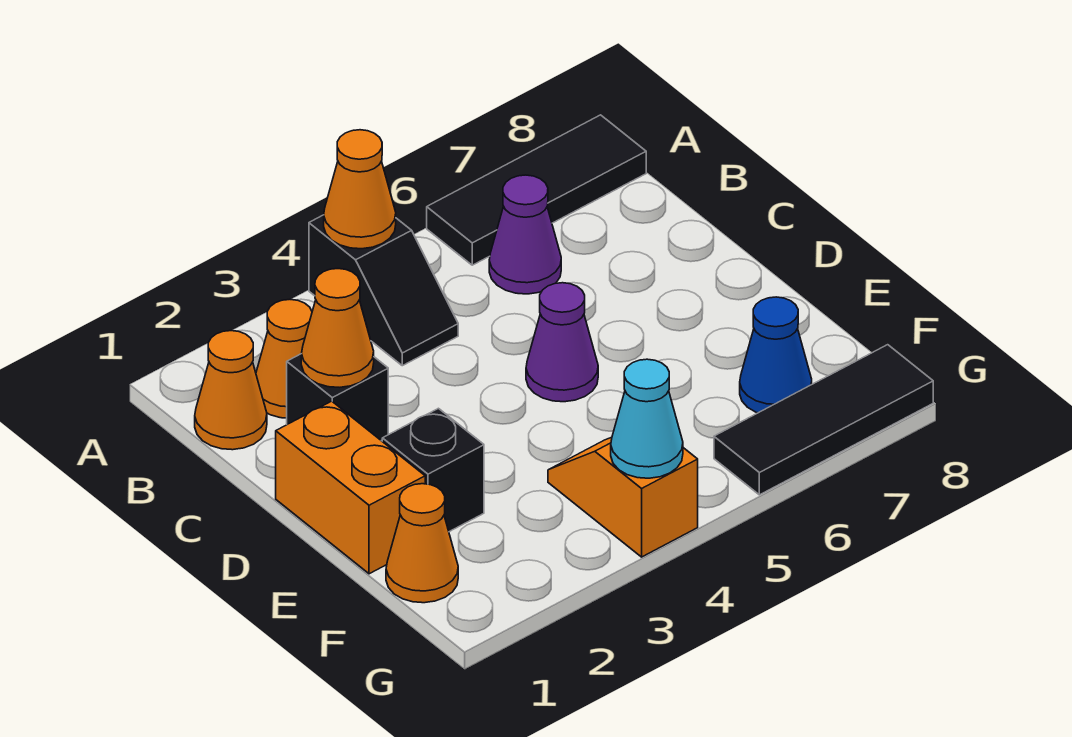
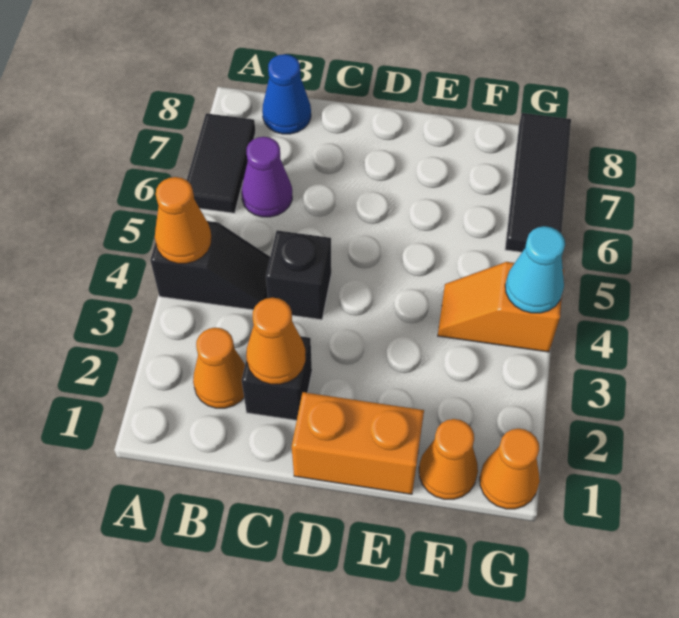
black 1x3 tile [427,115,646,265] -> black 1x2 tile [187,113,256,213]
orange 1x1 cone [195,331,267,450] -> orange 1x1 cone moved to [480,429,540,509]
purple 1x1 cone [526,283,598,402] -> none
black 1x1 brick [382,408,484,532] -> black 1x1 brick moved to [266,230,331,320]
blue 1x1 cone [740,297,812,413] -> blue 1x1 cone moved to [262,54,311,134]

